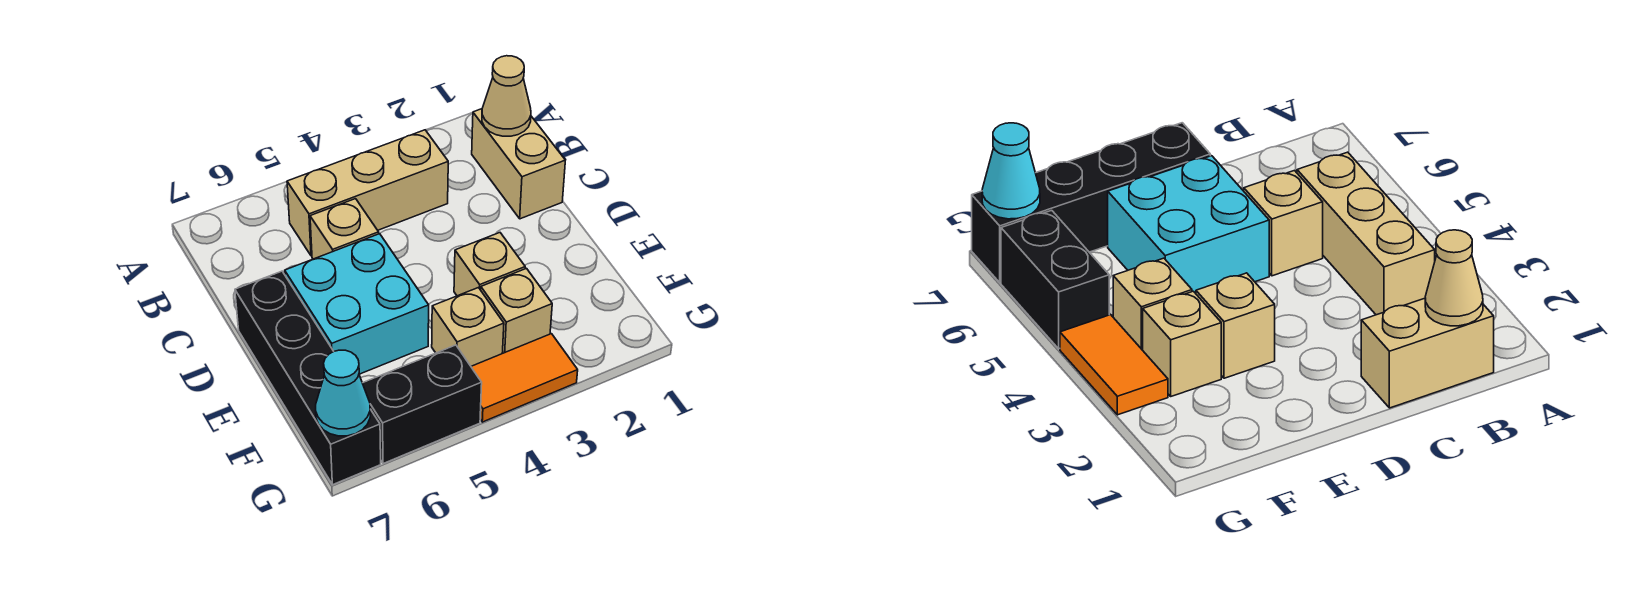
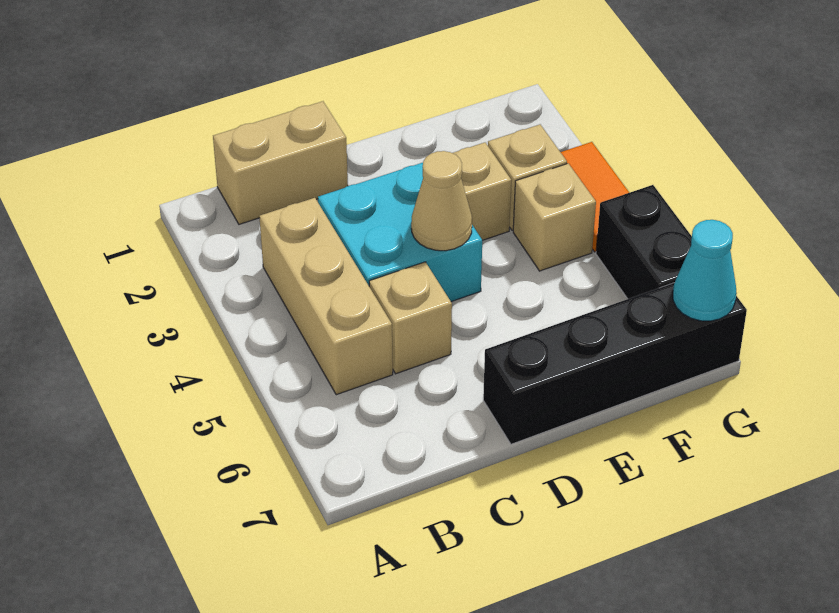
tan 1x1 cone [482,56,531,136] -> tan 1x1 cone moved to [411,151,472,251]
cyan 2x2 brick [285,234,429,374] -> cyan 2x2 brick moved to [318,163,482,302]

